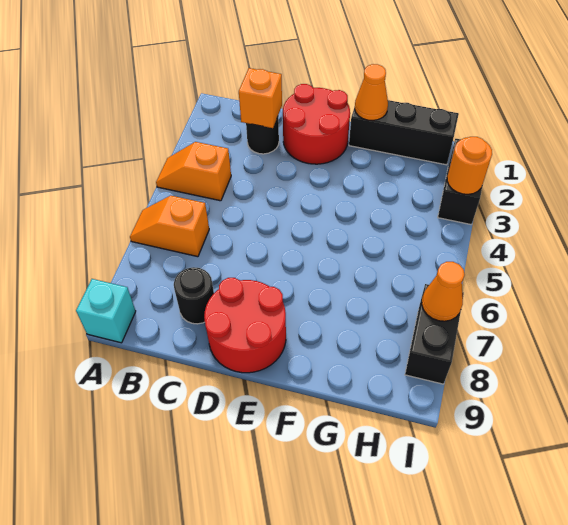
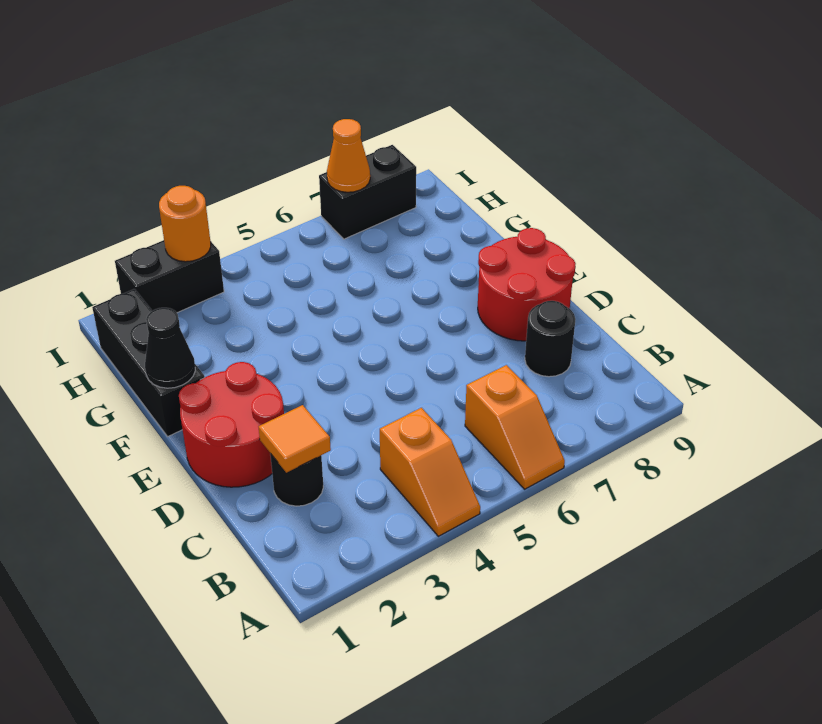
cyan 1x1 brick [76,279,136,343] -> none
orange 1x1 brick [239,68,282,128] -> orange 1x1 tile [259,405,331,473]
orange 1x1 cone [355,64,388,121] -> black 1x1 cone [145,308,195,388]

